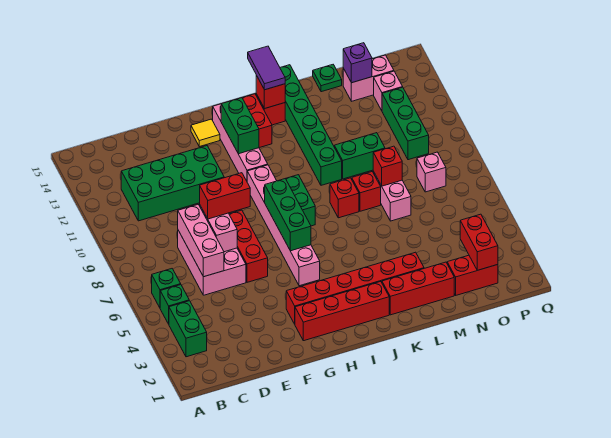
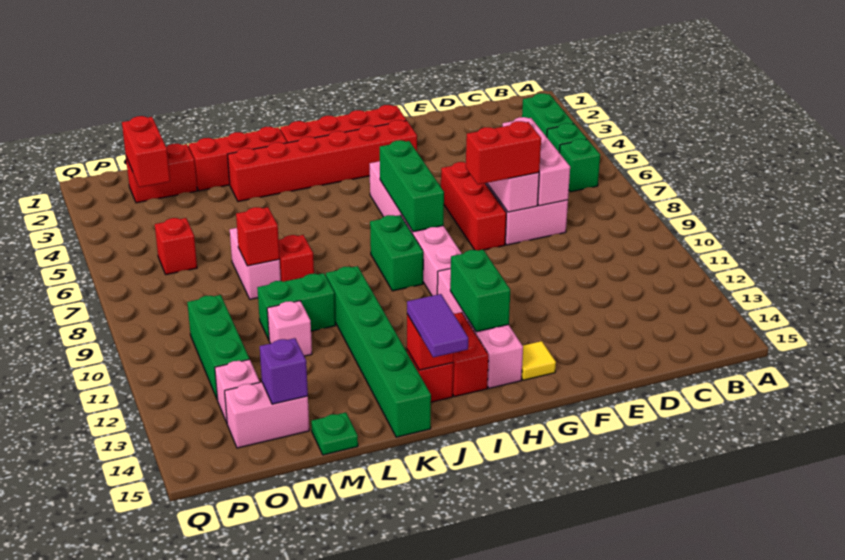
green 2x4 brick [121,146,224,221] -> none
red 1x1 brick [330,178,359,218] -> red 1x1 brick moved to [155,218,197,275]
pink 1x1 brick [417,152,446,192] -> pink 1x1 brick moved to [267,301,312,356]

